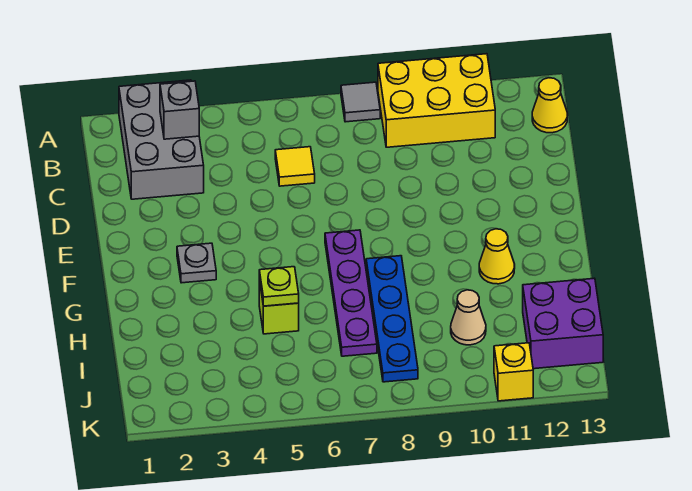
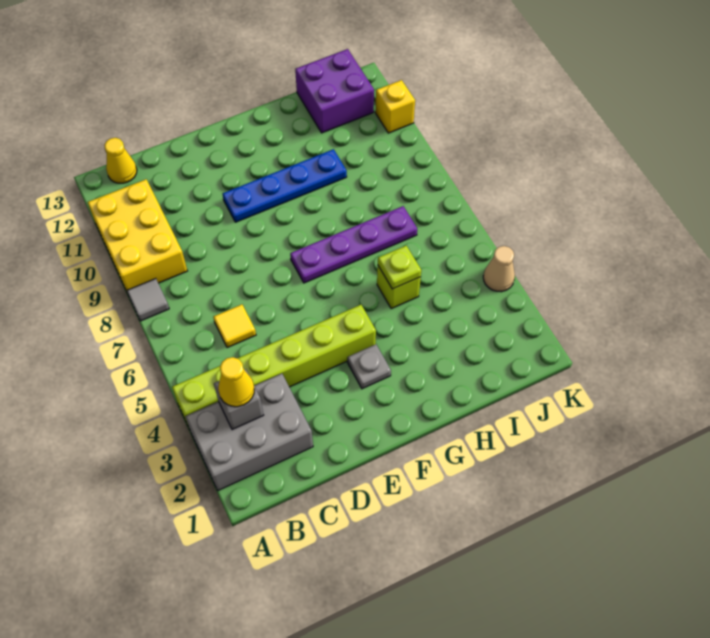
none -> lime 1x6 brick [172,305,376,427]
blue 1x4 plate [366,256,418,382] -> blue 1x4 plate moved to [223,149,347,222]
yellow 1x1 cone [479,229,515,284] -> yellow 1x1 cone moved to [218,357,254,407]
tan 1x1 cone [451,290,486,345] -> tan 1x1 cone moved to [483,246,515,292]

